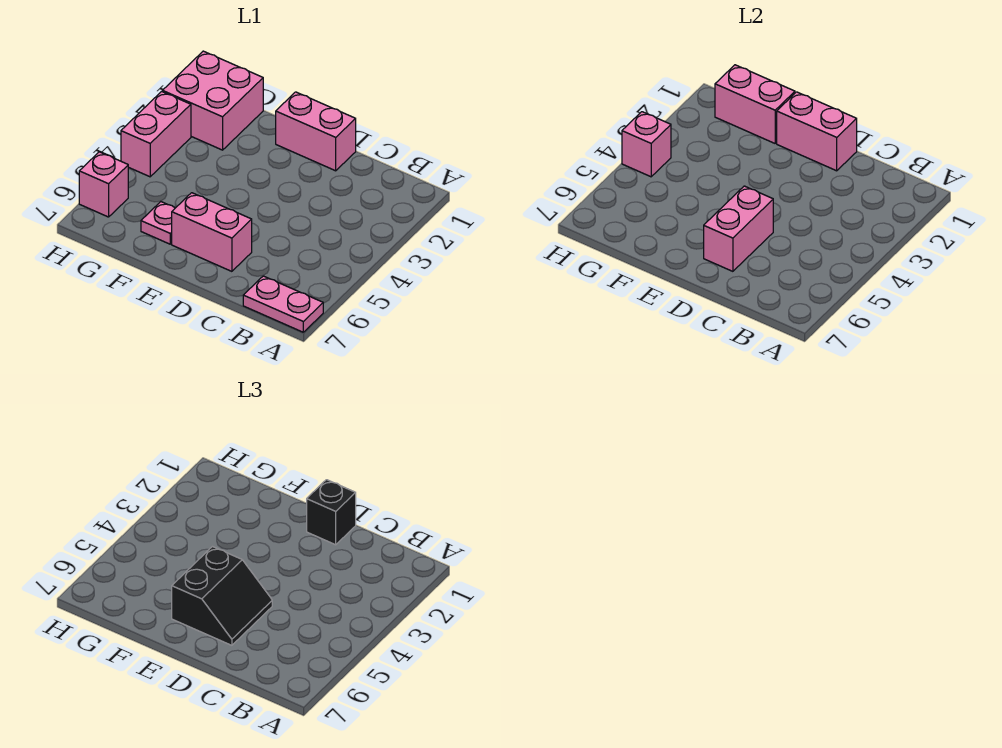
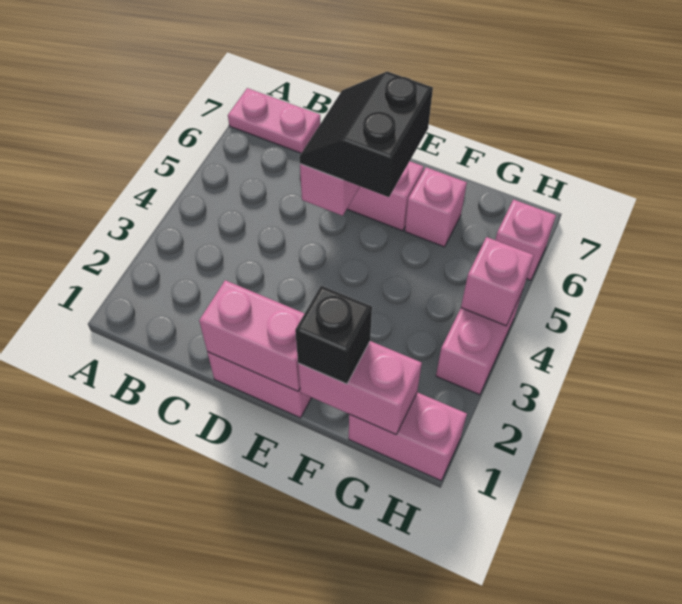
black 1x1 brick [306,480,356,545] -> black 1x1 brick moved to [295,286,372,384]
pink 1x1 plate [141,202,175,244] -> pink 1x1 brick [405,167,467,247]
pink 2x2 brick [163,51,263,150] -> pink 1x2 brick [349,392,467,481]

